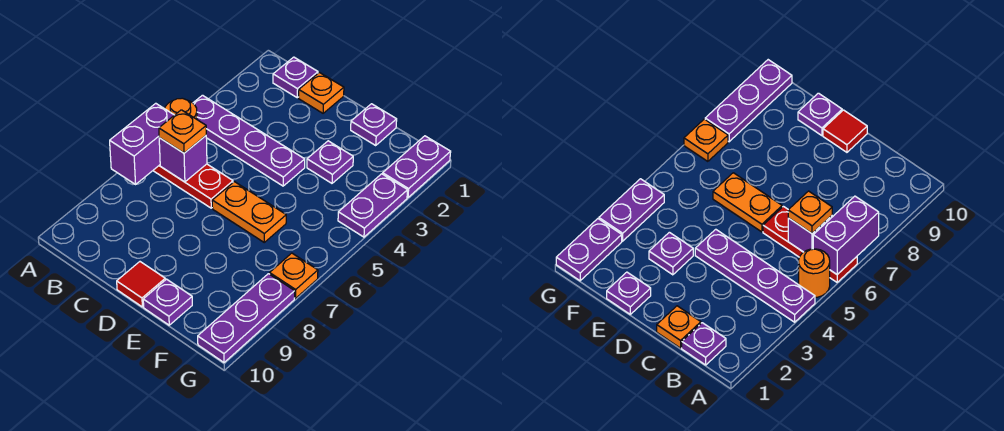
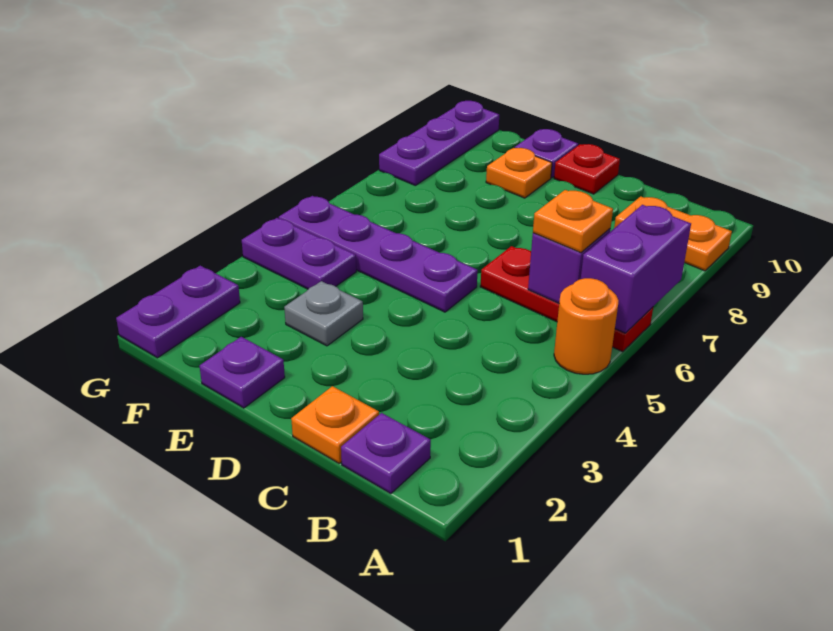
purple 1x4 plate [193,95,305,186] -> purple 1x4 plate moved to [279,196,478,312]
orange 1x2 plate [212,182,286,242] -> orange 1x2 plate moved to [614,196,732,271]
red 1x1 tile [117,262,165,307] -> red 1x1 plate [554,144,620,194]
purple 1x1 plate [307,141,353,183] -> grey 1x1 plate [284,281,363,346]
purple 1x2 plate [338,174,408,237] -> purple 1x2 plate turned to [242,218,356,289]
orange 1x1 plate [270,253,318,298] -> orange 1x1 plate moved to [486,148,552,198]

